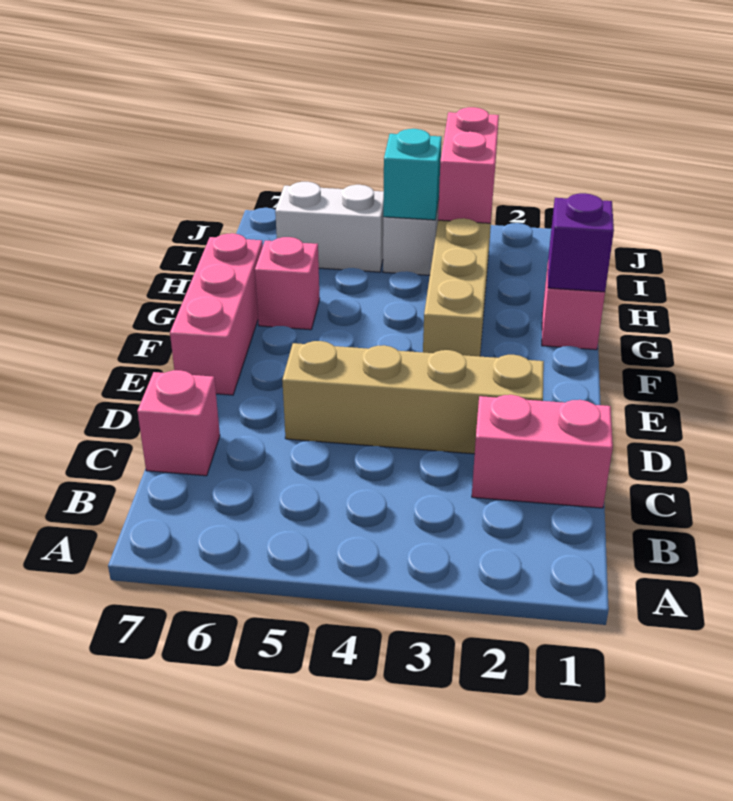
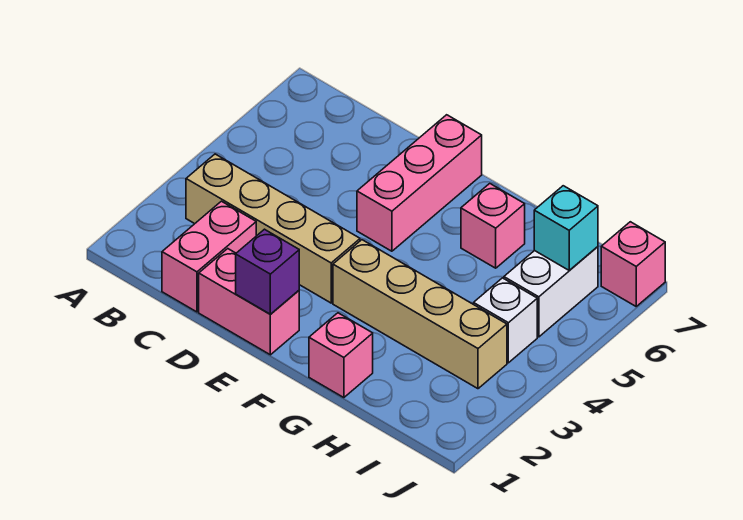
pink 1x1 brick [137,370,220,476] -> pink 1x1 brick moved to [601,222,665,306]
tan 1x4 brick [282,341,544,454] -> tan 1x4 brick turned to [186,154,360,303]
pink 1x3 brick [170,233,263,395] -> pink 1x3 brick turned to [357,115,482,251]
purple 1x1 brick [548,193,614,292] -> purple 1x1 brick moved to [236,229,299,314]
pink 1x2 brick [438,107,499,223] -> pink 1x2 brick moved to [199,249,299,355]
cyan 1x1 brick [383,129,442,220] -> cyan 1x1 brick moved to [534,186,598,270]

